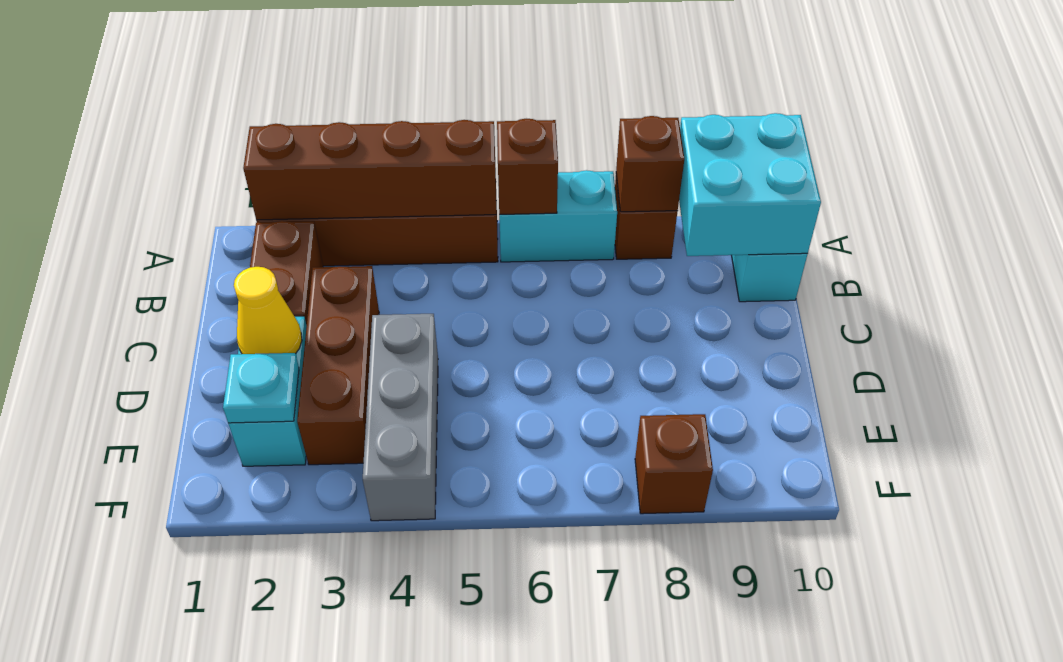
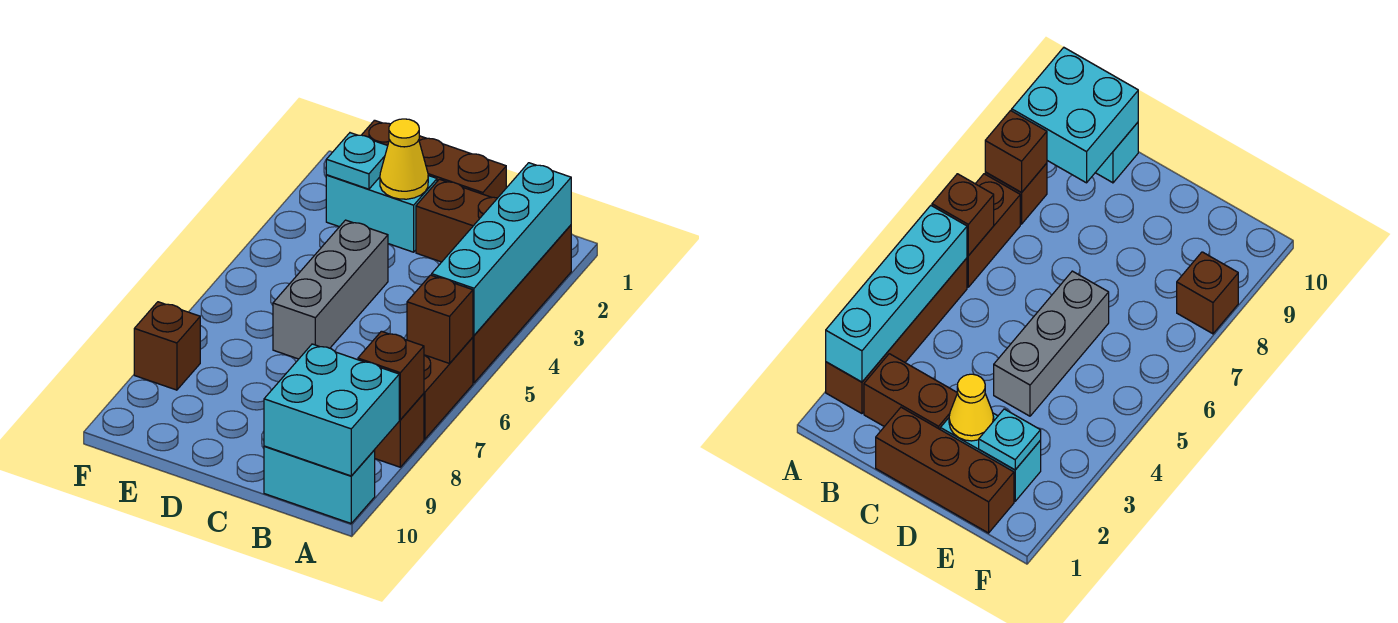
brown 1x4 brick [243,120,496,220] -> cyan 1x4 brick [432,163,571,335]
cyan 1x2 brick [499,170,617,262] -> brown 1x2 brick [424,337,473,439]
brown 1x3 brick [297,266,379,465] -> brown 1x3 brick moved to [362,120,506,198]
grey 1x3 brick [363,314,438,521] -> grey 1x3 brick turned to [273,220,388,359]

